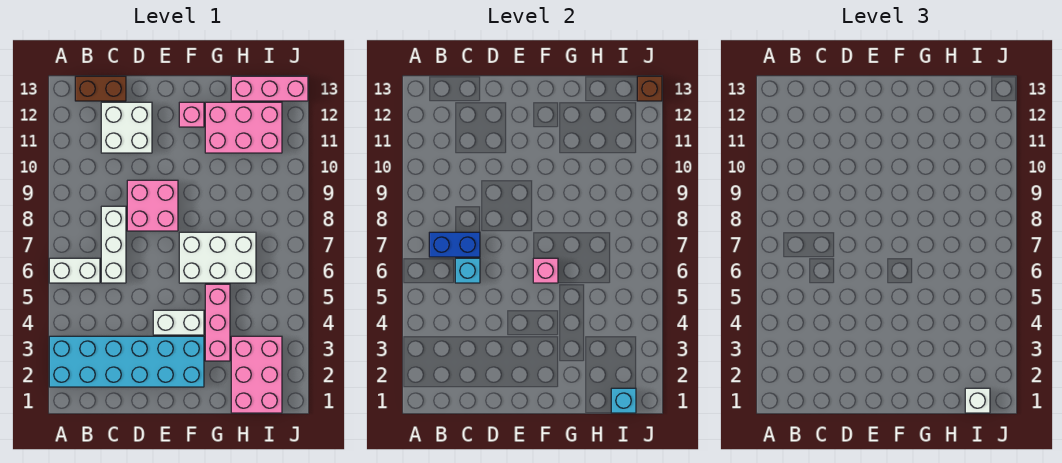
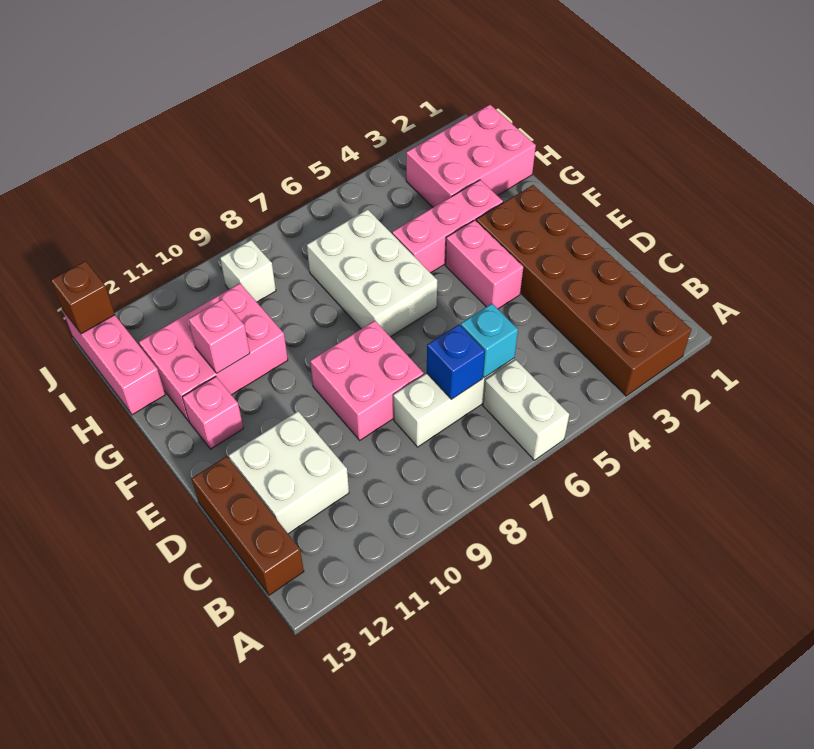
cyan 2x6 brick [49,336,204,387] -> brown 2x6 brick [476,185,691,396]
blue 1x2 brick [429,232,480,257] -> blue 1x1 brick [427,325,485,399]
brown 1x2 brick [75,76,126,101] -> brown 1x3 brick [191,456,304,595]
white 1x2 brick [153,310,204,335] -> pink 1x2 brick [445,220,523,309]
pink 1x1 brick [533,258,558,283] -> pink 1x1 brick moved to [188,299,250,373]
pink 2x3 brick [205,102,282,153] -> pink 2x3 brick turned to [139,283,288,421]
cyan 1x1 brick [611,388,636,413] -> none
white 1x1 brick [965,388,990,413] -> white 1x1 brick moved to [220,240,276,302]

